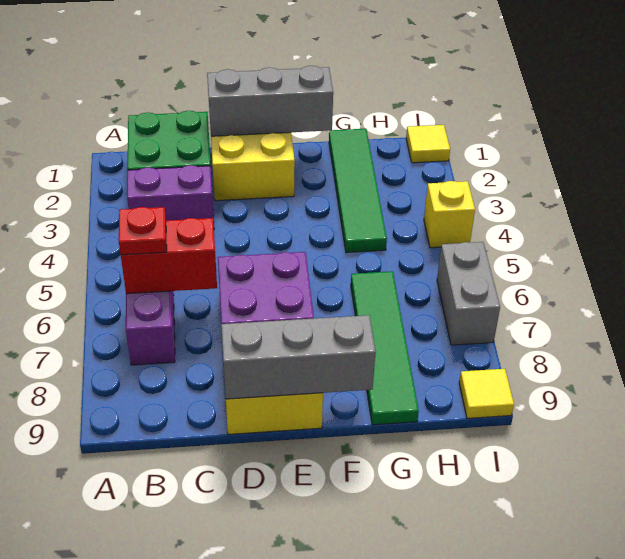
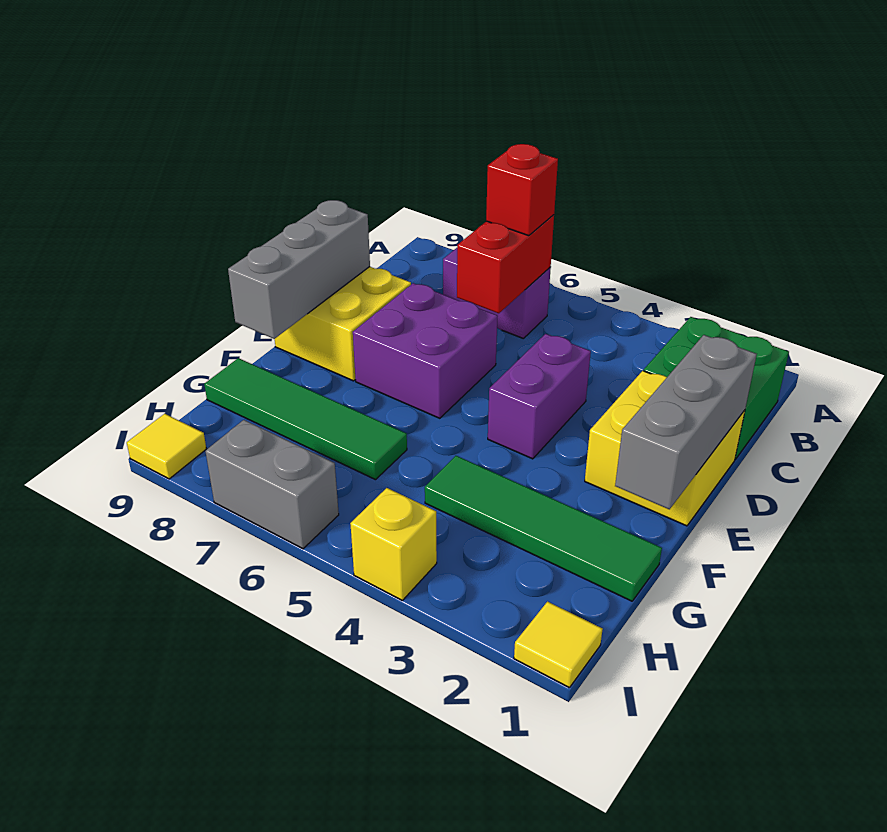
purple 1x2 brick [127,165,214,225] -> purple 1x2 brick moved to [488,334,591,459]
red 1x1 plate [119,207,167,255] -> red 1x1 brick [486,144,558,236]

